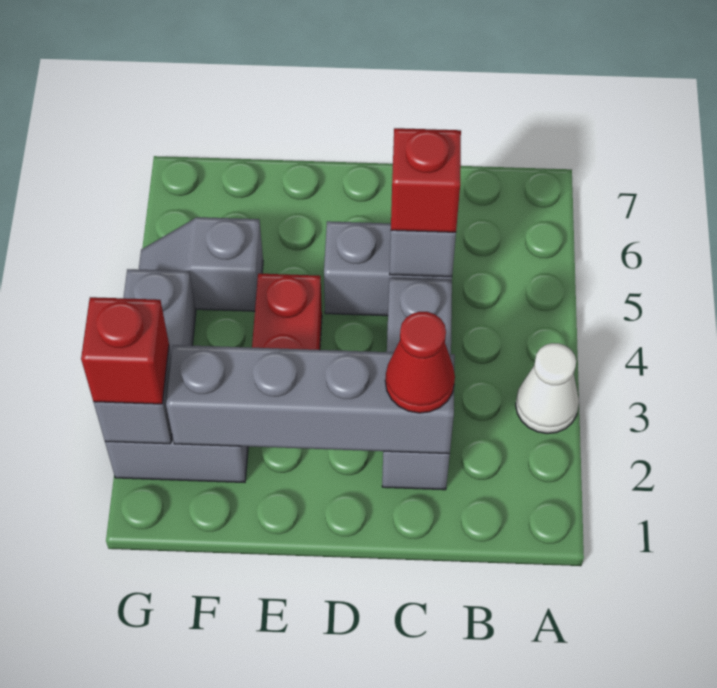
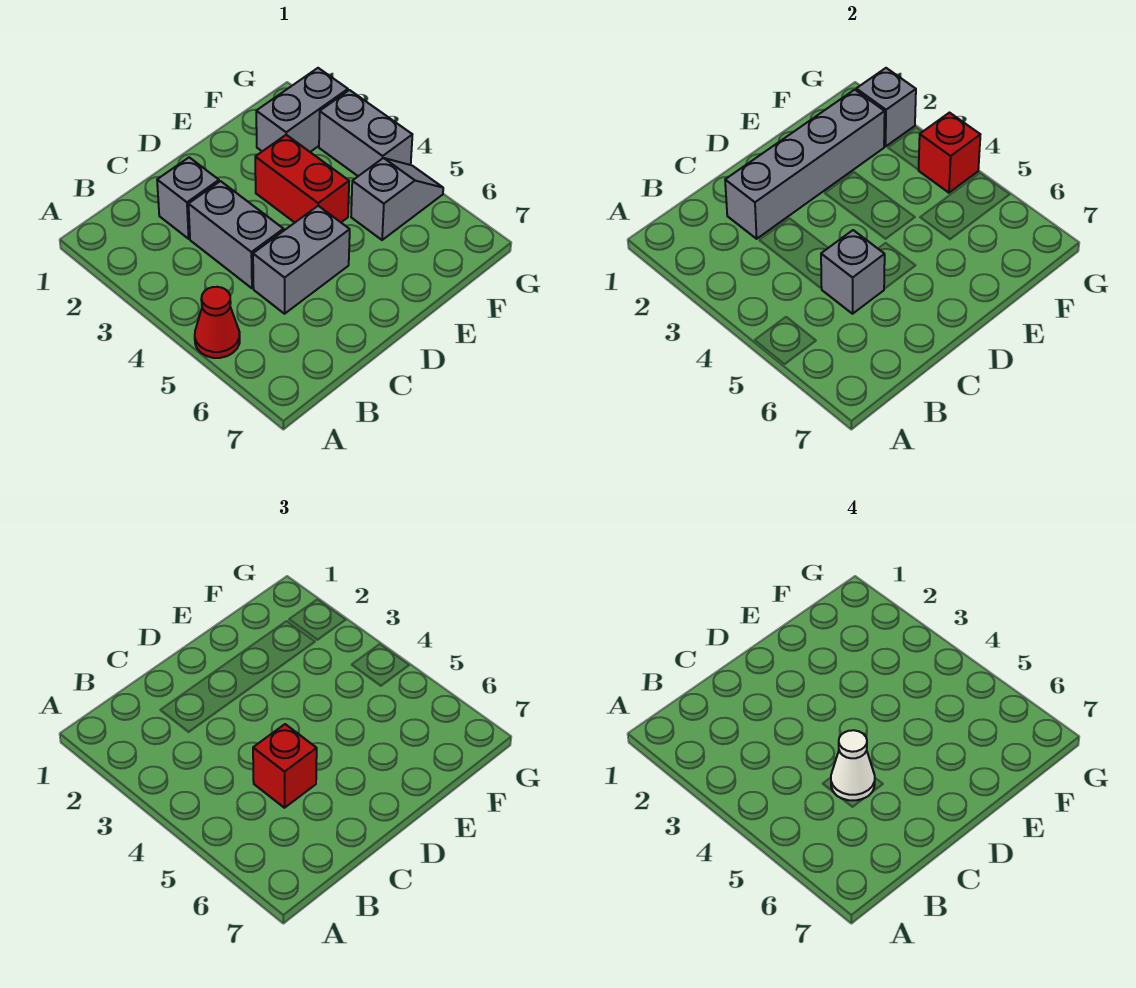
white 1x1 cone [516,343,579,434] -> white 1x1 cone moved to [831,730,875,800]
red 1x1 cone [385,312,455,413] -> red 1x1 cone moved to [195,287,240,358]
red 1x1 brick [81,297,169,404] -> red 1x1 brick moved to [919,113,980,193]

